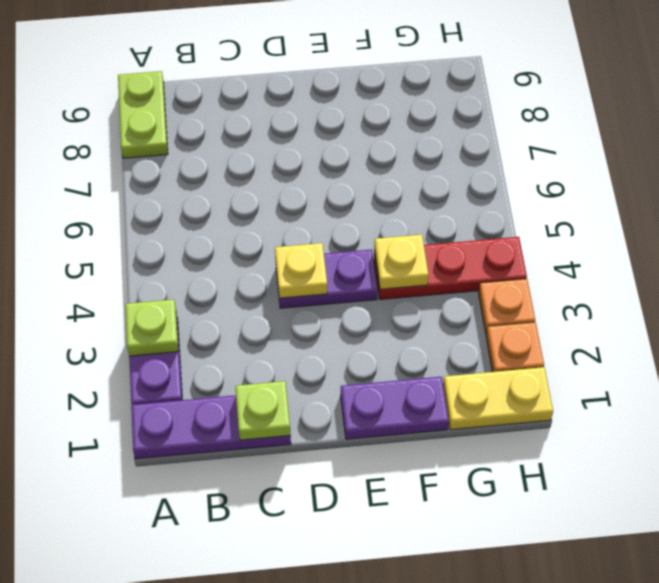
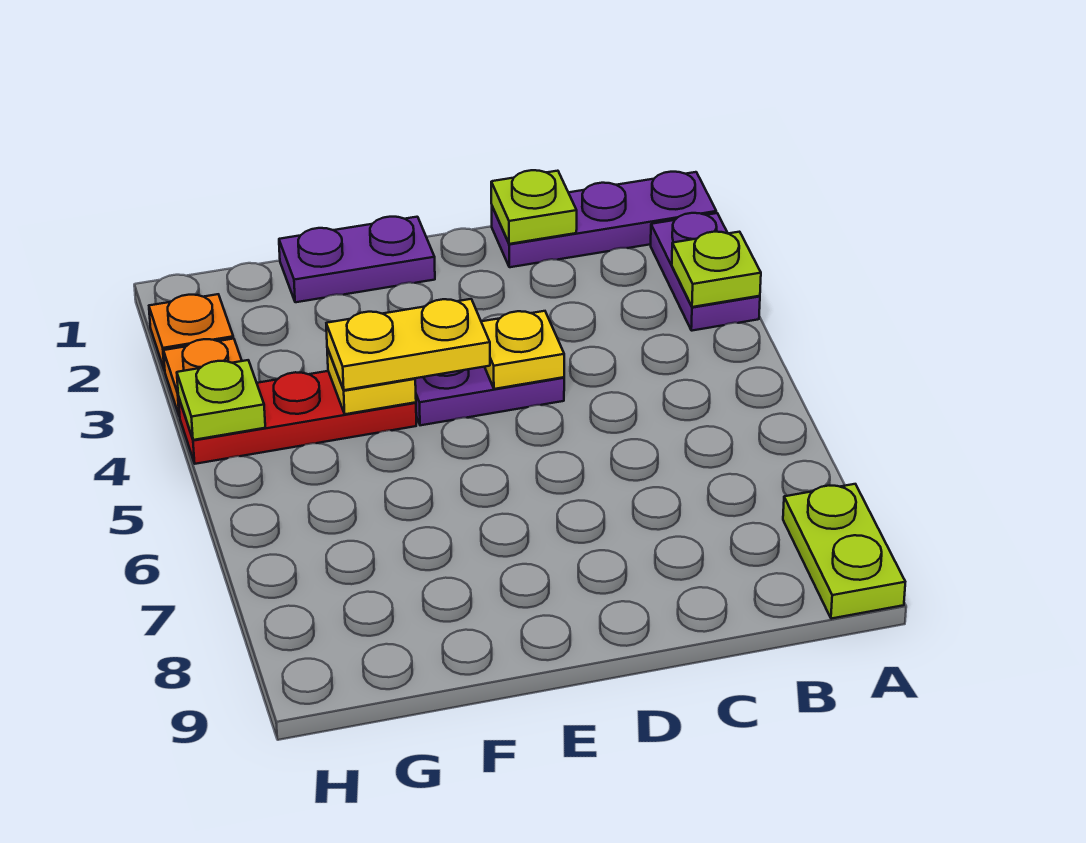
yellow 1x2 plate [443,367,553,430] -> yellow 1x2 plate moved to [326,299,490,390]
none -> lime 1x1 plate [177,360,265,440]

